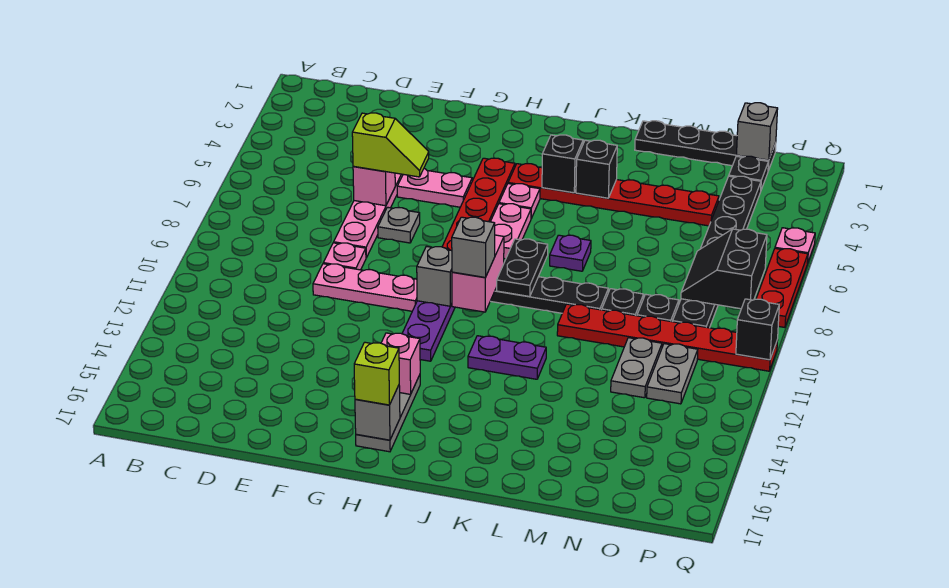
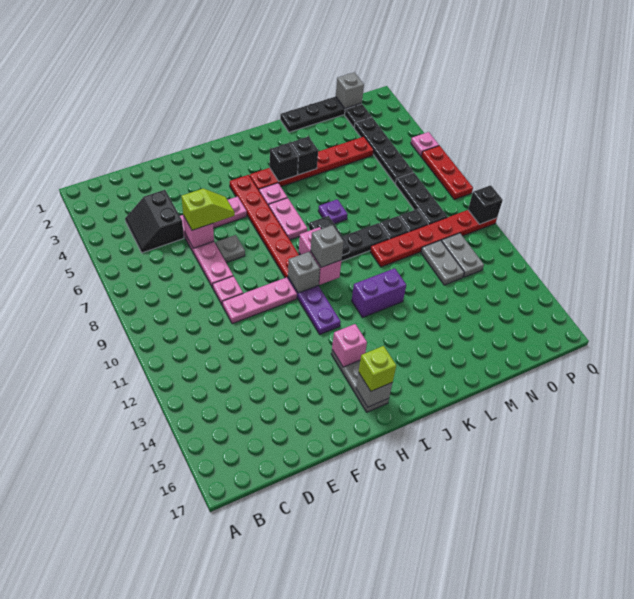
purple 1x2 plate [468,336,546,379] -> purple 1x2 brick [352,268,406,318]
black 2x2 slope [681,229,767,309] -> black 2x2 slope moved to [125,190,184,253]

